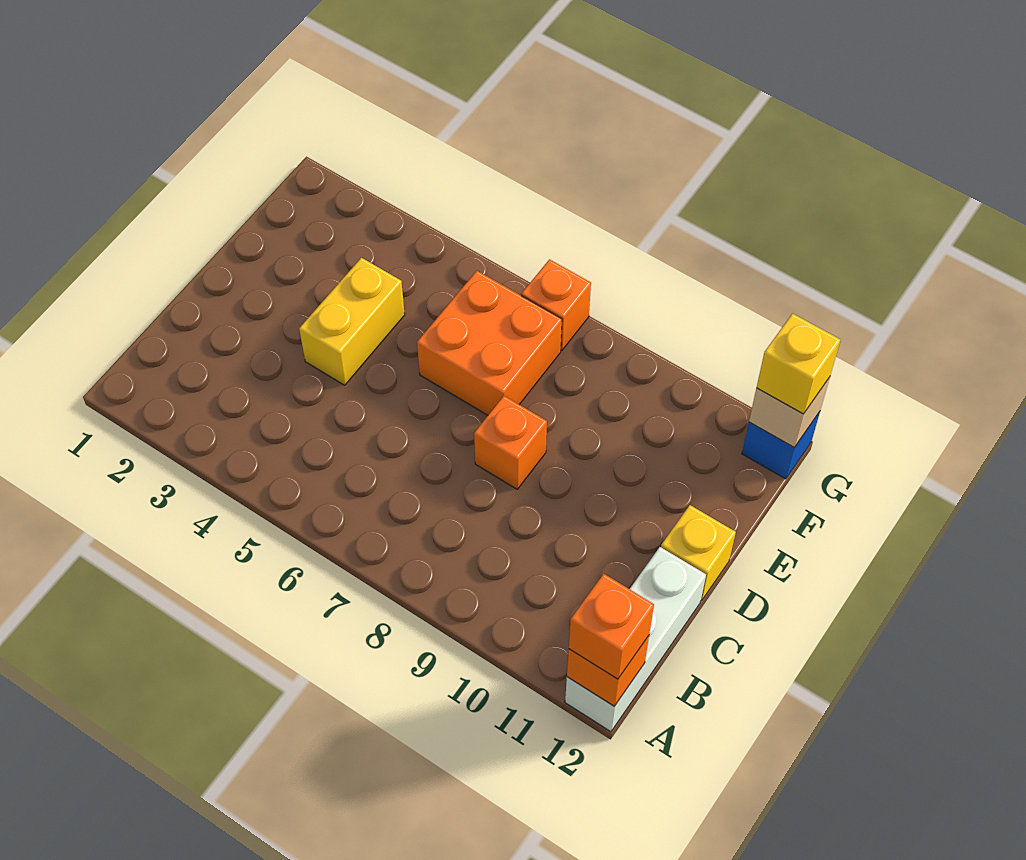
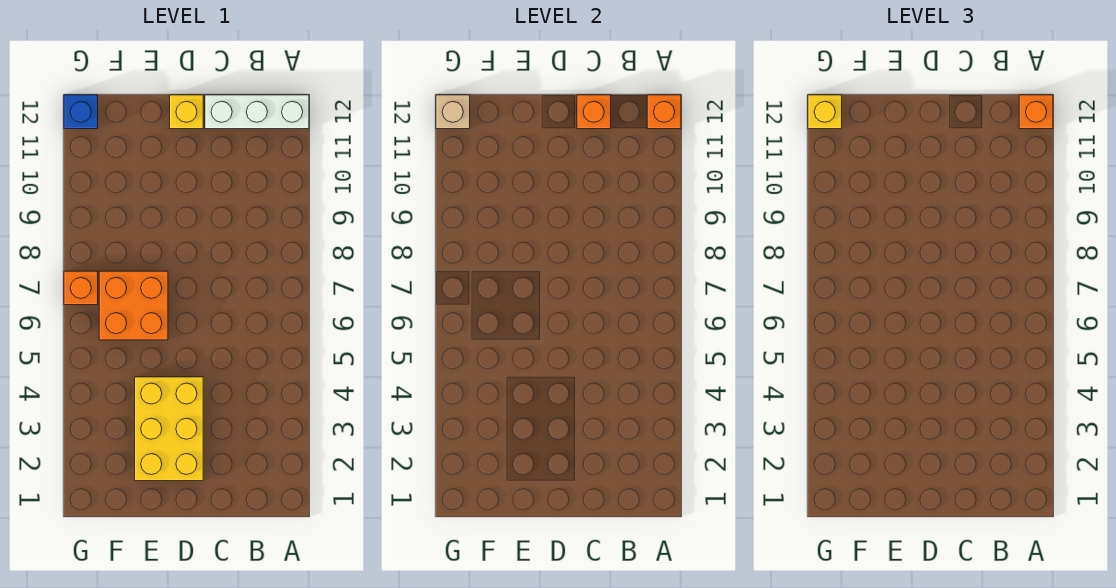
yellow 1x2 brick [299,258,405,385] -> yellow 2x3 brick [135,377,203,481]
orange 1x1 brick [474,396,547,489] -> orange 1x1 brick moved to [577,95,611,129]

